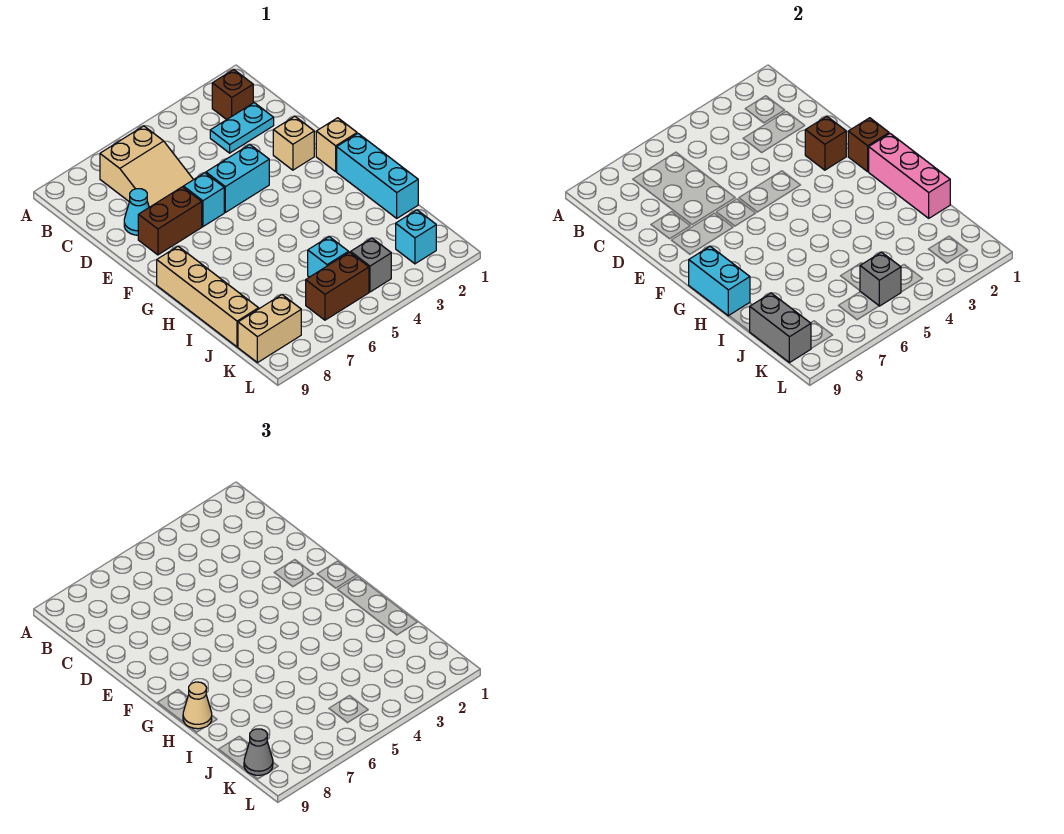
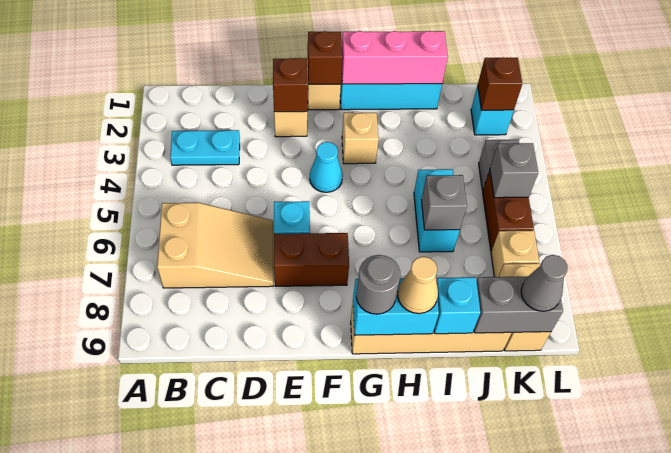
brown 1x1 brick [212,69,253,120] -> brown 1x1 brick moved to [478,57,522,110]
cyan 1x2 plate [210,103,274,153] -> cyan 1x2 plate turned to [170,130,240,165]
cyan 1x1 cone [124,189,149,235] -> cyan 1x1 cone moved to [310,142,343,192]
cyan 1x2 brick [206,145,269,212] -> cyan 1x2 brick moved to [414,169,460,252]
brown 1x2 brick [138,187,202,255] -> brown 1x2 brick turned to [274,233,349,286]
none -> tan 1x1 brick [342,113,379,164]
none -> grey 1x1 round brick [356,255,400,314]
none -> grey 1x1 brick [421,175,467,230]
cyan 1x1 brick [308,237,349,277] -> cyan 1x1 brick moved to [434,277,480,334]
none -> tan 1x1 brick [491,230,539,277]

